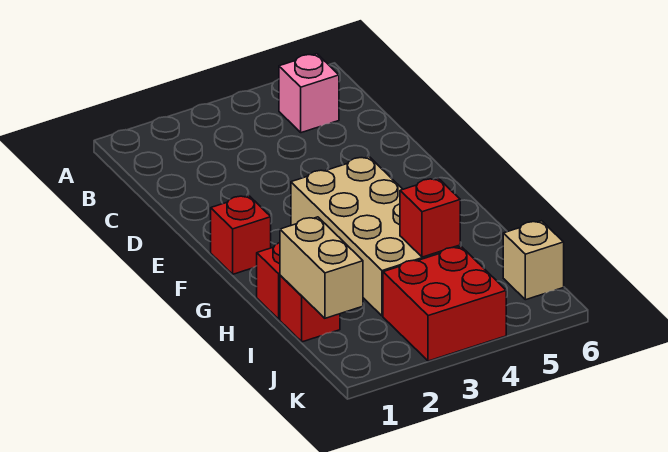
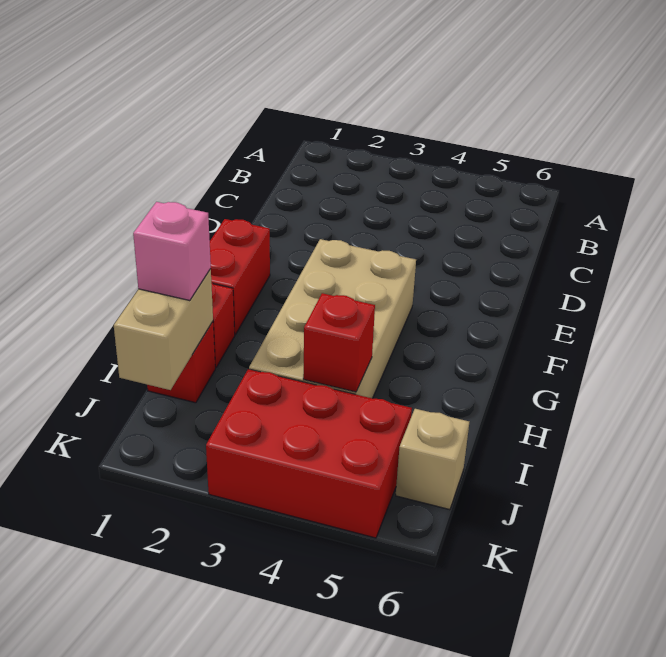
pink 1x1 brick [279,54,339,133] -> pink 1x1 brick moved to [133,202,211,301]
red 1x1 brick [211,195,271,274] -> red 1x2 brick [210,219,270,335]
red 2x2 brick [383,247,506,361] -> red 2x3 brick [206,369,412,538]

